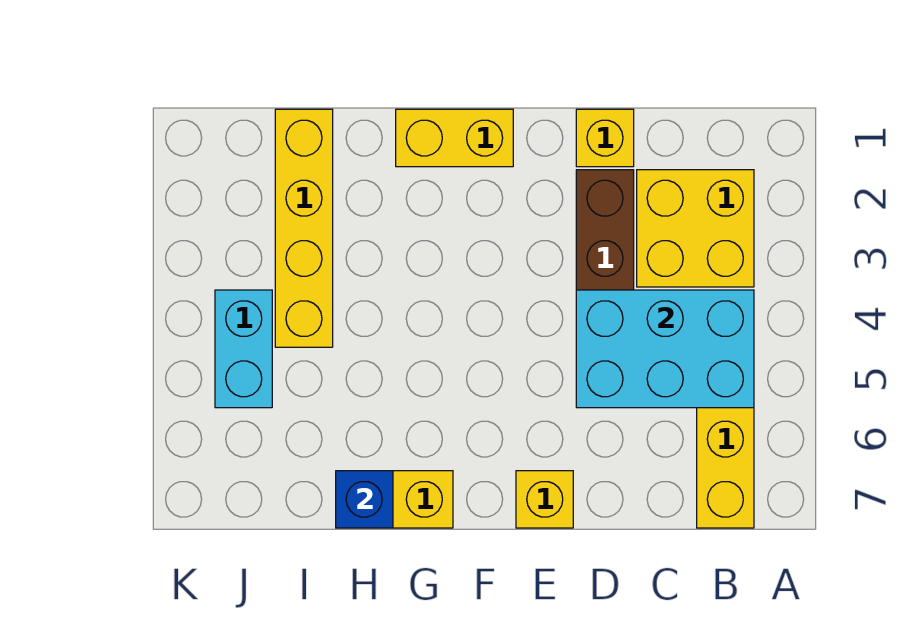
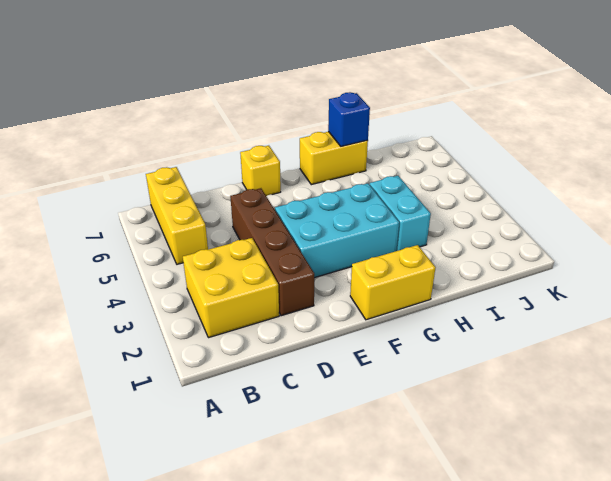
cyan 2x3 brick [576,290,754,408] -> cyan 2x3 brick moved to [275,183,399,278]
yellow 1x1 brick [576,109,634,167] -> none
yellow 1x4 brick [275,109,333,347] -> none
cyan 1x2 brick [215,290,272,408] -> cyan 1x2 brick moved to [370,176,431,251]

